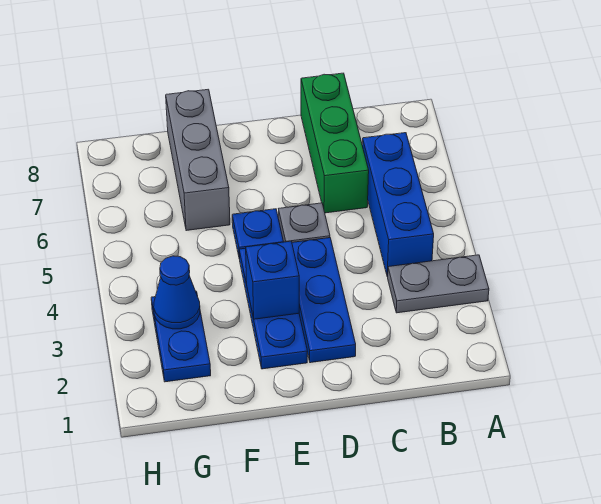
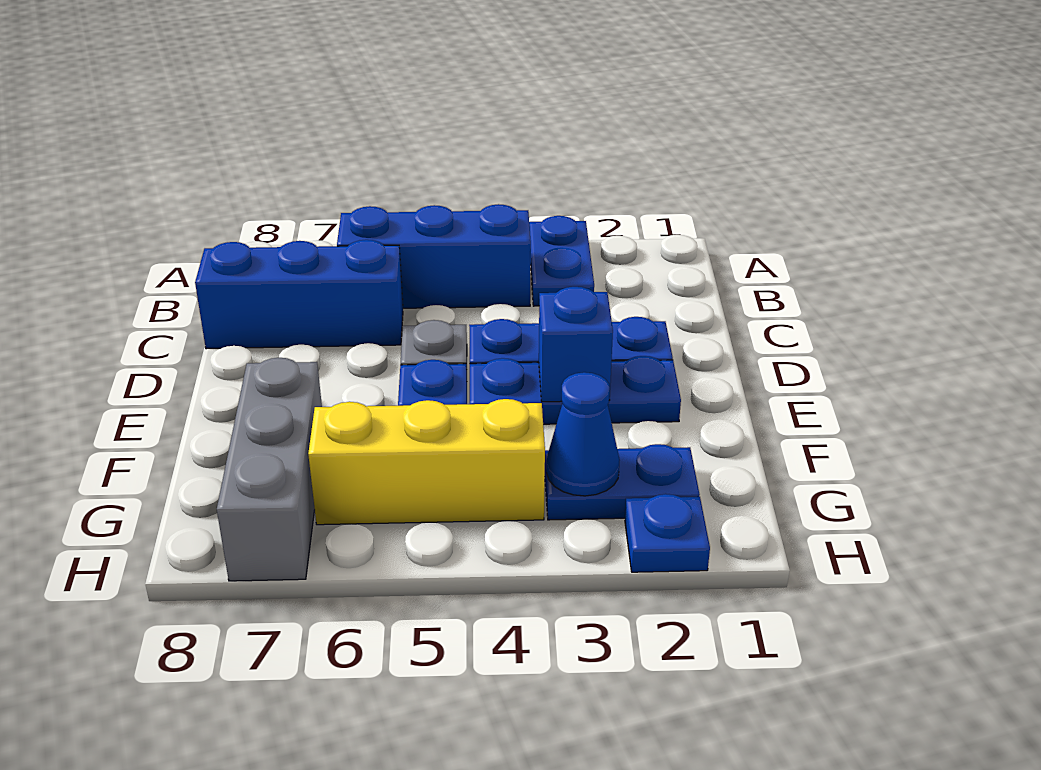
grey 1x2 plate [388,255,489,313] -> blue 1x2 plate [529,216,594,306]
green 1x3 brick [301,73,369,213] -> blue 1x3 brick [195,240,403,349]
grey 1x3 brick [166,89,230,231] -> grey 1x3 brick turned to [217,358,322,581]
none -> yellow 1x3 brick [308,399,545,525]
none -> blue 1x1 plate [625,494,710,572]

